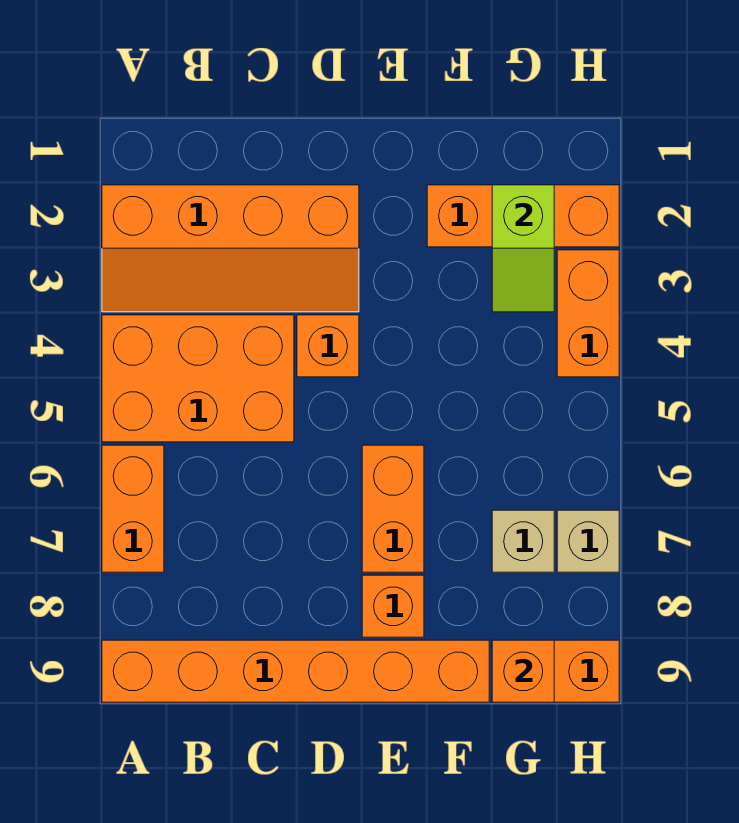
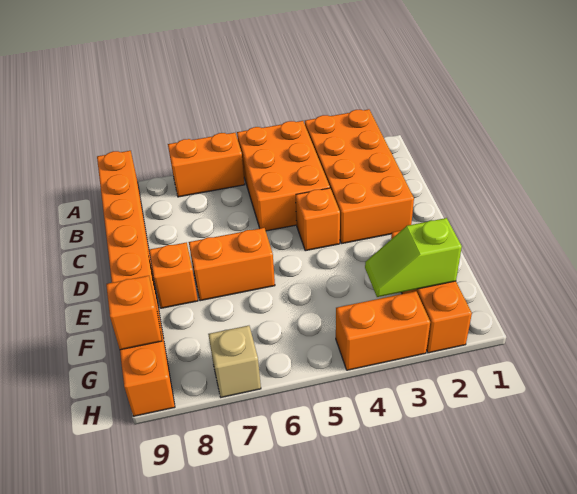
orange 2x4 slope [102,185,359,312] -> orange 2x4 brick [305,109,414,244]
tan 1x1 brick [492,510,554,572] -> none

